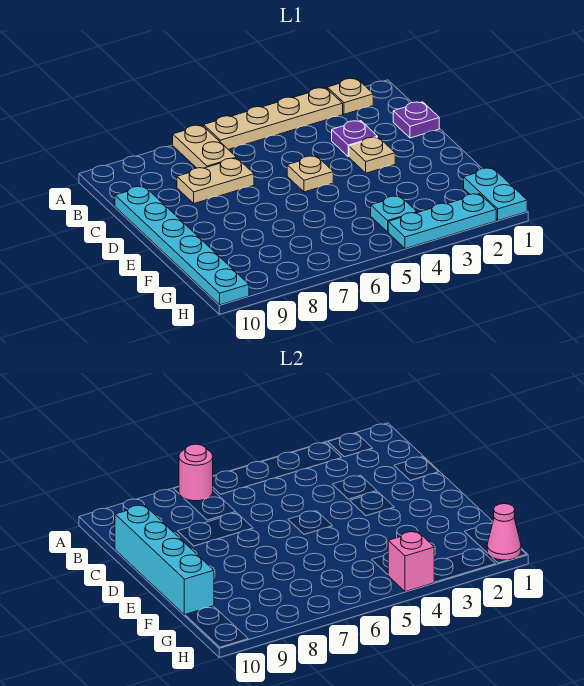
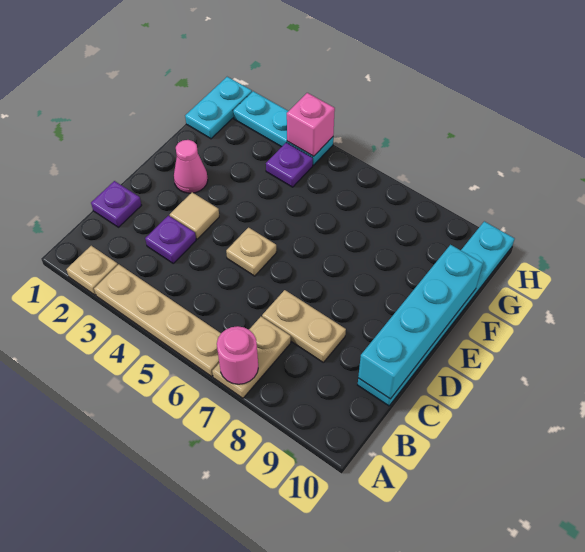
tan 1x1 plate [349,137,395,173] -> tan 1x1 tile [170,192,219,239]
cyan 1x1 plate [371,196,417,232] -> purple 1x1 plate [266,143,313,187]
pink 1x1 cone [487,504,521,560] -> pink 1x1 cone moved to [174,140,208,193]

